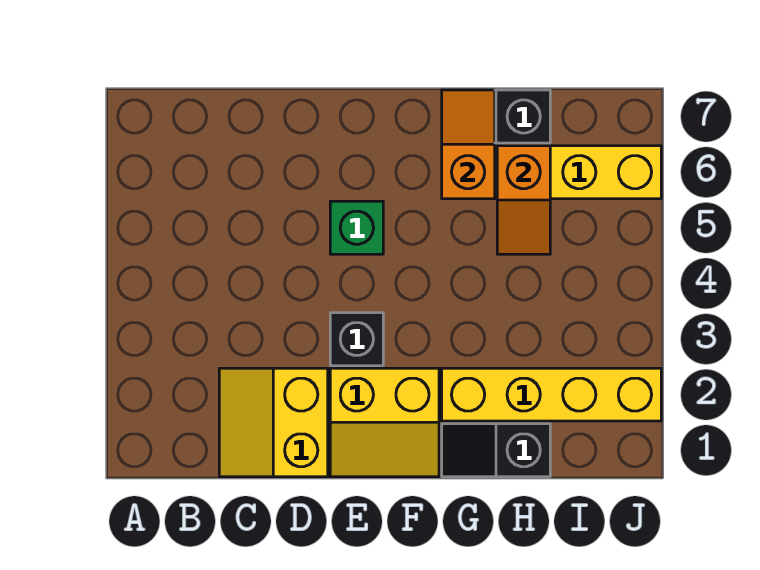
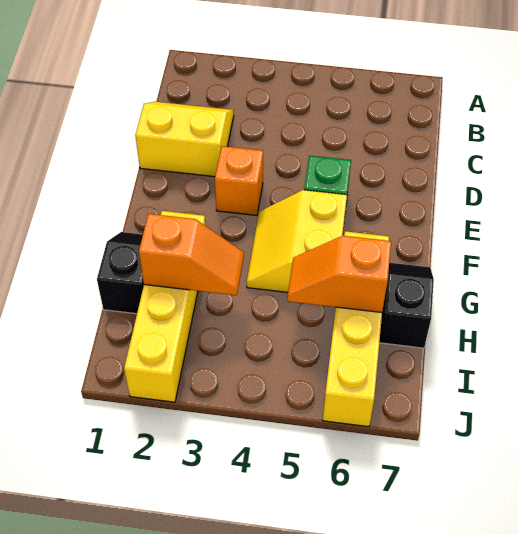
yellow 2x2 slope [330,368,439,477] -> yellow 2x2 slope moved to [247,190,347,292]
black 1x1 brick [330,313,383,366] -> orange 1x1 brick [215,146,263,215]
orange 1x2 slope [442,90,495,199] -> orange 1x2 slope moved to [139,214,244,295]

